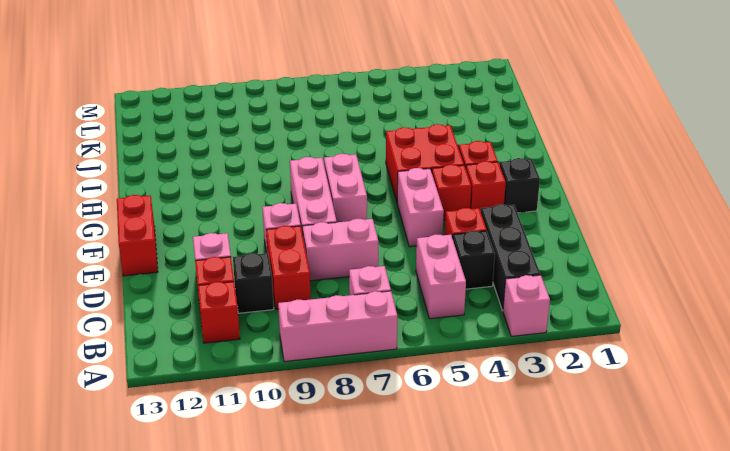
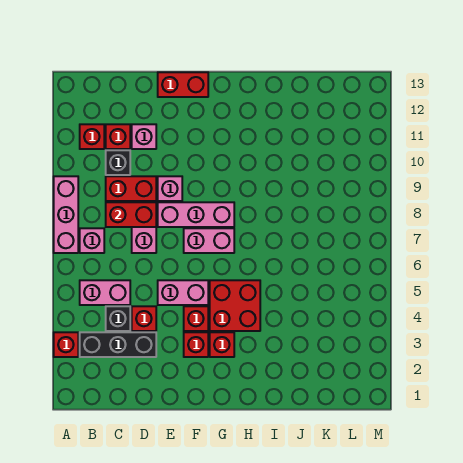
pink 1x1 brick [503,275,550,336] -> red 1x1 brick [54,332,78,357]
none -> red 1x2 brick [106,202,156,227]
black 1x1 brick [500,158,540,213] -> none

